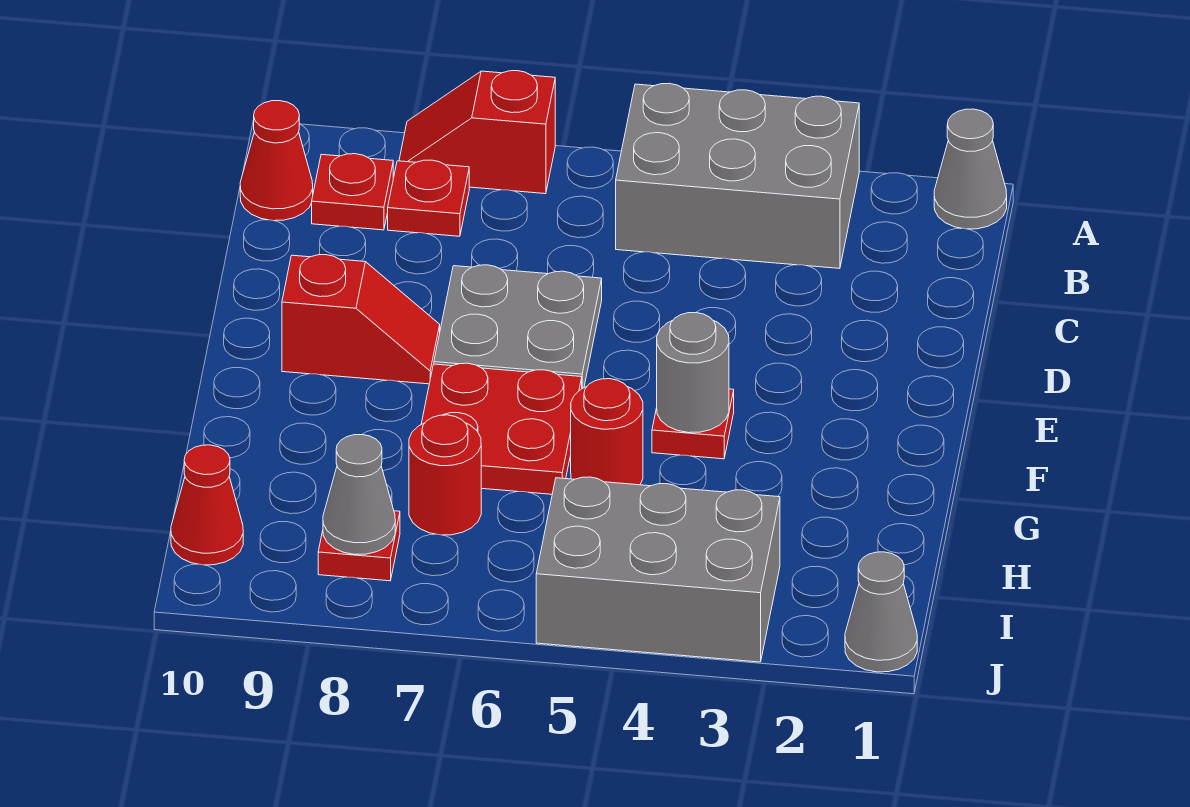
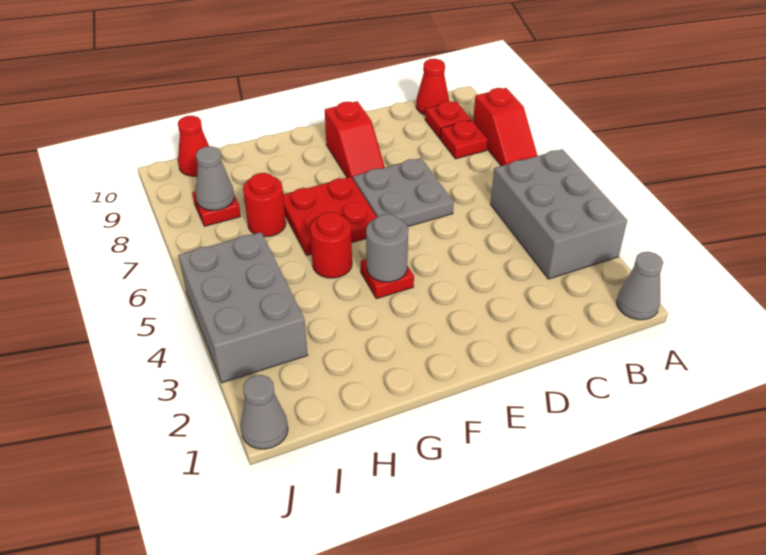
red 1x2 slope [399,71,555,194] -> red 1x2 slope turned to [473,88,537,166]

